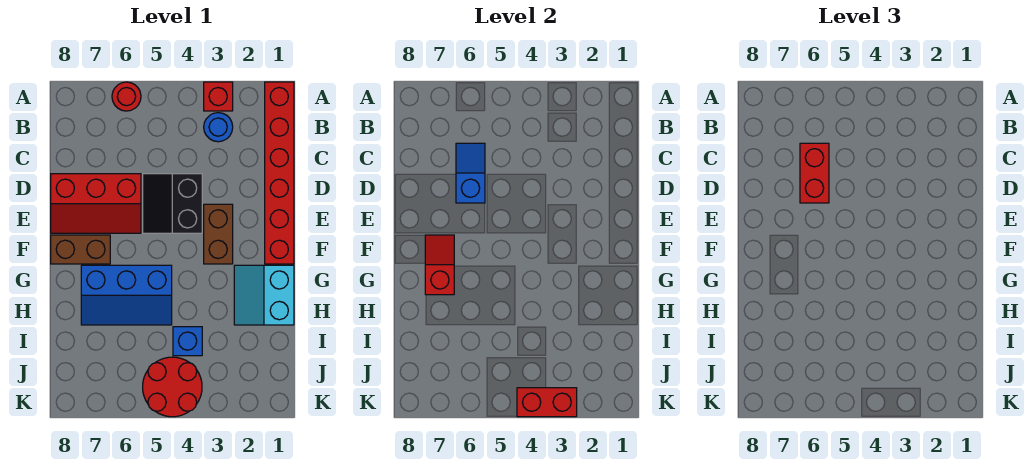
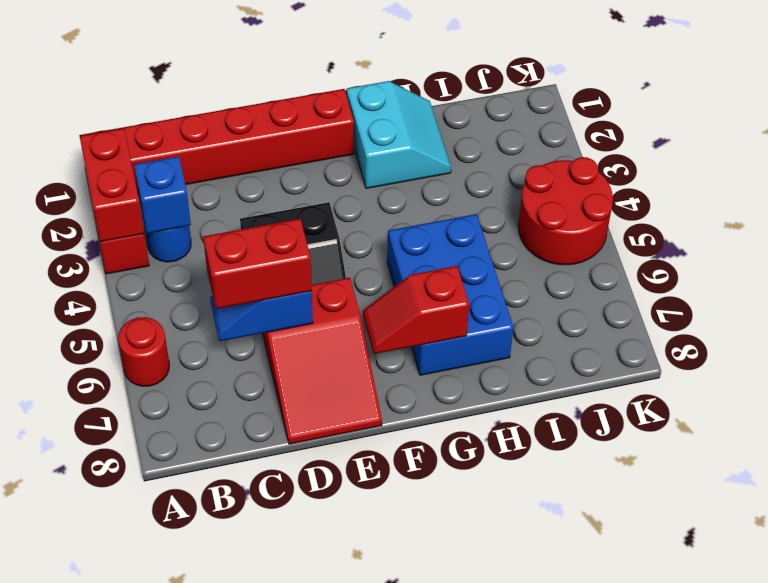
red 2x3 slope [51,174,141,233] -> red 2x3 slope turned to [262,278,382,444]
brown 1x2 brick [204,204,233,264] -> none
brown 1x2 brick [51,235,110,264] -> none
cyan 2x2 slope [234,265,294,325] -> cyan 2x2 slope turned to [347,81,451,189]
blue 2x3 slope [81,265,172,325] -> blue 2x3 brick [387,214,514,375]
blue 1x1 brick [173,327,202,356] -> blue 1x1 brick moved to [134,156,191,233]
red 1x2 brick [517,388,577,417] -> red 1x2 brick moved to [80,128,144,242]

